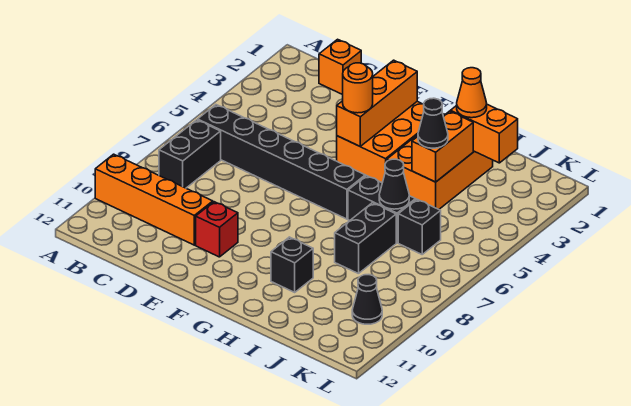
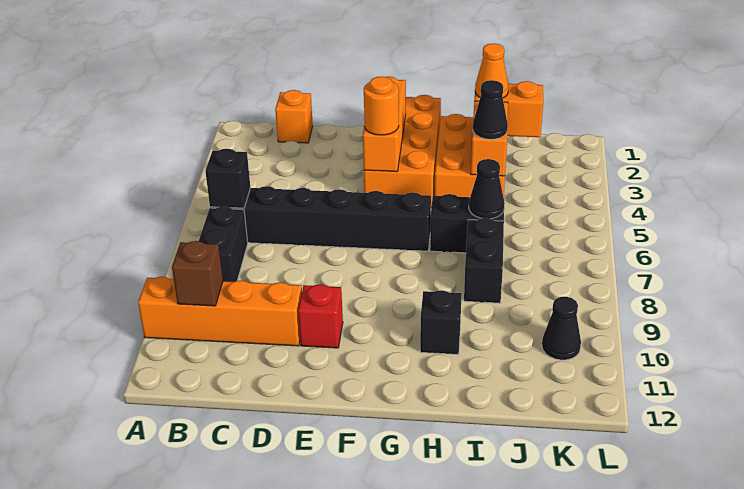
none -> brown 1x1 brick [172,241,223,306]
orange 2x3 brick [337,101,424,183] -> orange 2x4 brick [364,95,441,207]
black 1x1 brick [398,199,441,254] -> black 1x1 brick moved to [205,149,251,208]

